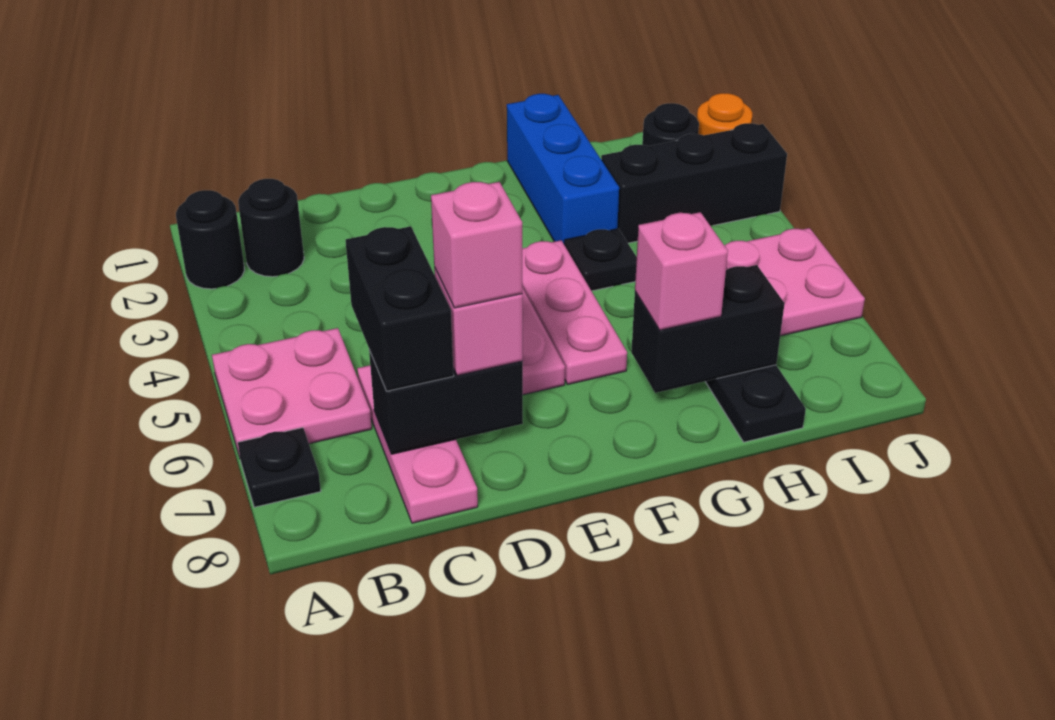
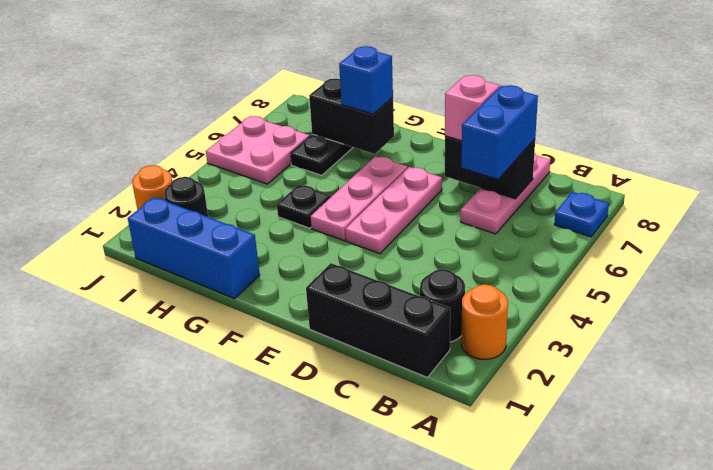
black 1x1 round brick [176,190,244,289] -> orange 1x1 round brick [461,284,508,359]
pink 2x2 plate [212,328,372,457] -> none
black 1x1 plate [238,428,321,507] -> blue 1x1 plate [554,192,609,237]
black 1x2 brick [345,226,454,391] -> blue 1x2 brick [461,85,538,179]
pink 1x1 brick [431,182,522,308] -> none
blue 1x3 brick [507,94,619,244] -> blue 1x3 brick turned to [128,197,260,299]
pink 1x1 brick [635,212,728,330] -> blue 1x1 brick [339,46,393,114]
black 1x3 brick [601,123,787,243] -> black 1x3 brick moved to [306,263,450,377]

